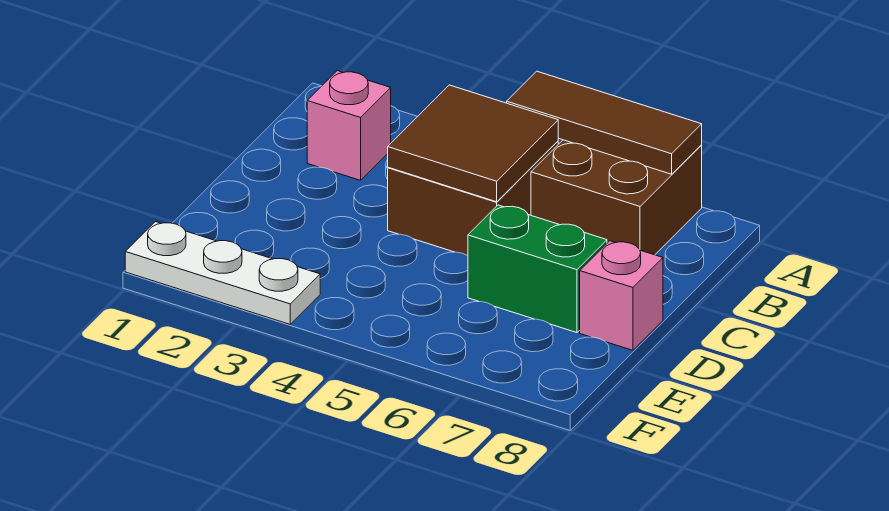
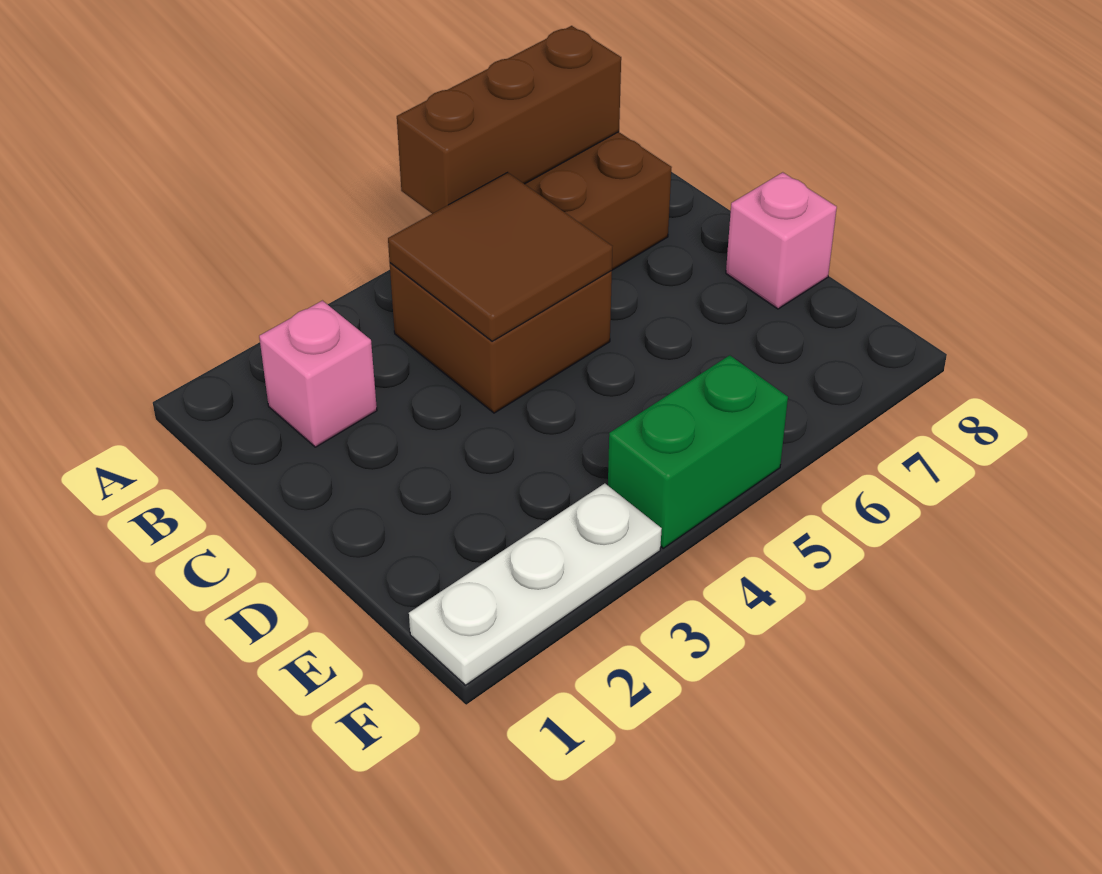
brown 1x3 tile [507,71,702,174] -> brown 1x3 brick [397,26,621,214]
green 1x2 brick [468,205,607,333] -> green 1x2 brick moved to [608,355,788,548]

